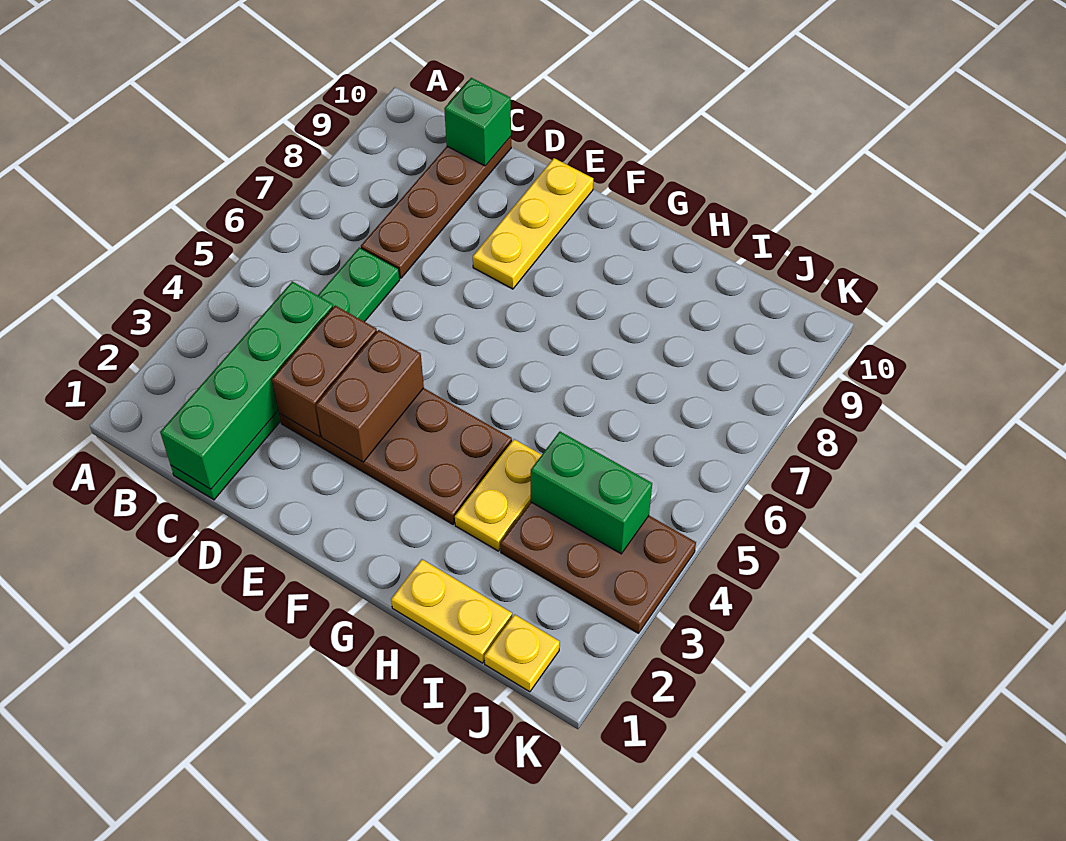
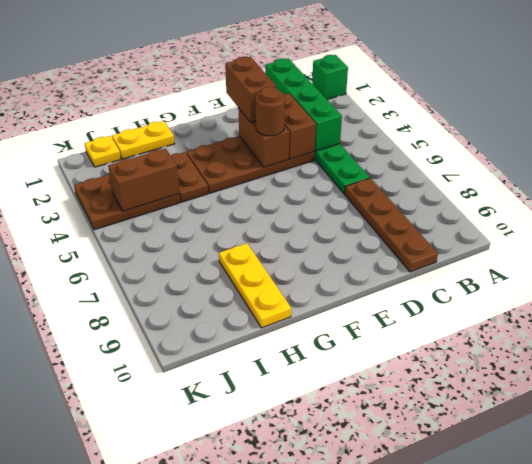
green 1x1 brick [444,78,511,166] -> green 1x1 brick moved to [312,55,348,99]
none -> brown 1x2 brick [225,57,276,122]
none -> brown 1x1 round brick [256,87,285,136]
yellow 1x3 plate [473,158,593,289] -> yellow 1x3 plate moved to [219,243,291,328]
yellow 1x2 plate [455,439,541,551] -> brown 1x2 plate [171,152,208,202]
green 1x2 brick [531,432,652,554] -> brown 1x2 brick [108,149,179,211]

